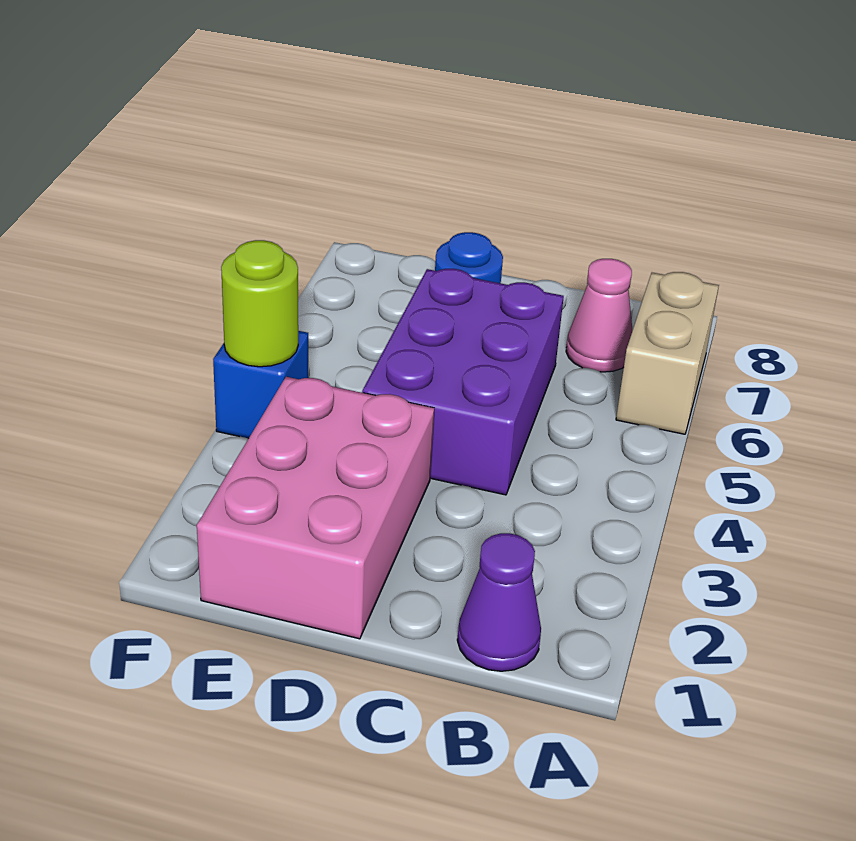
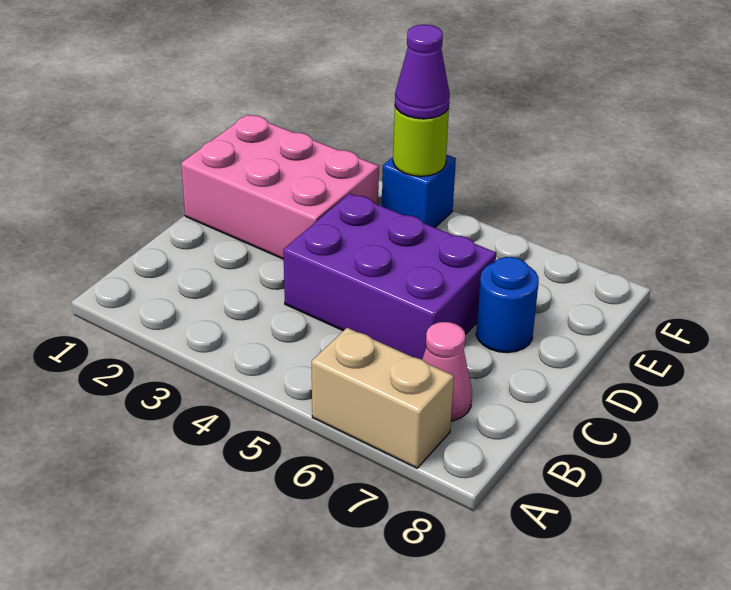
purple 1x1 cone [457,533,541,671] -> purple 1x1 cone moved to [395,25,450,119]

